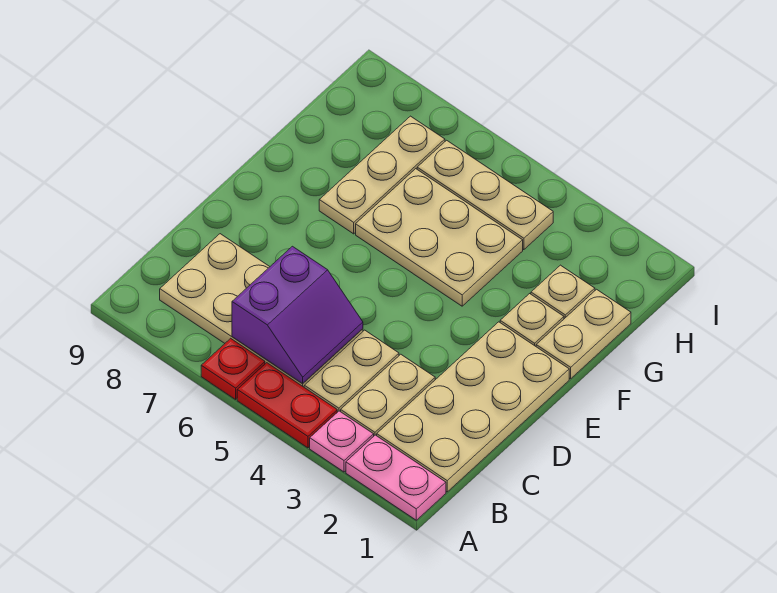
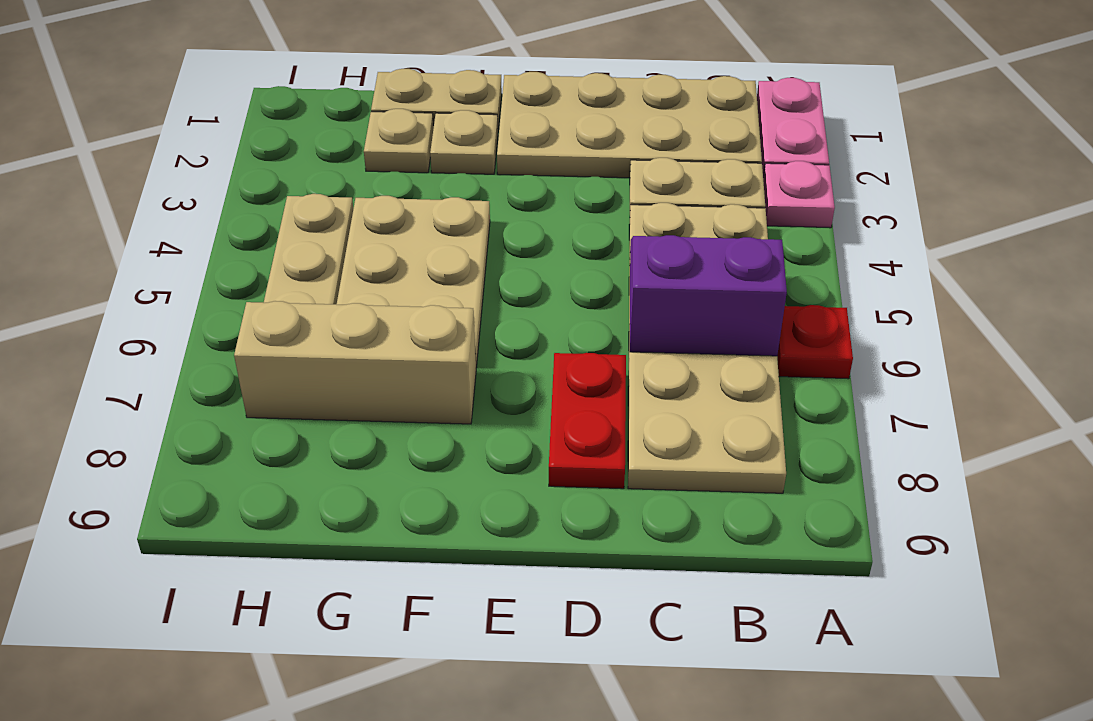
red 1x2 plate [237,363,337,448] -> red 1x2 plate moved to [549,353,626,489]
tan 1x3 plate [319,116,445,234] -> tan 1x3 brick [234,301,476,424]

